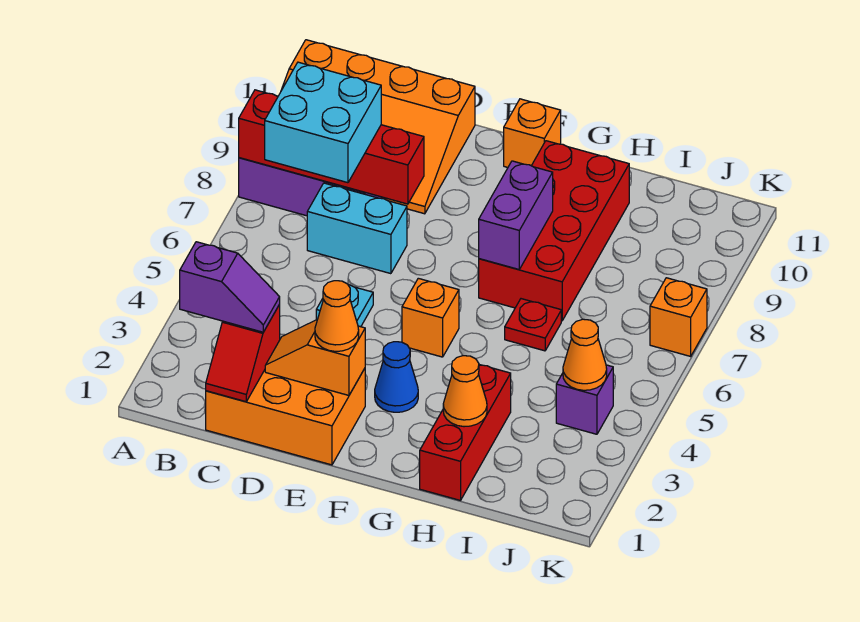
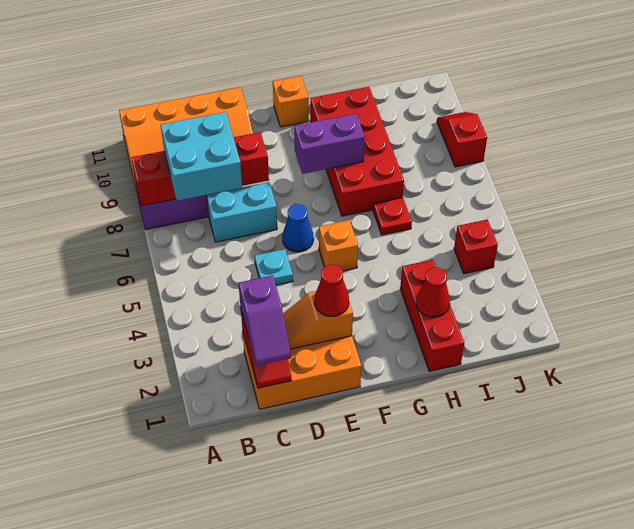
purple 1x2 slope [180,242,280,332] -> purple 1x2 slope turned to [239,275,291,366]
orange 1x1 cone [315,281,359,351] -> red 1x1 cone [315,265,349,317]
blue 1x1 cone [375,342,418,412] -> blue 1x1 cone moved to [282,204,314,252]
purple 1x2 brick [479,161,553,270] -> purple 1x2 brick turned to [294,114,365,174]
orange 1x1 cone [443,356,487,427] -> red 1x1 cone [416,267,450,317]
purple 1x1 brick [556,365,613,434] -> red 1x1 brick [454,220,498,274]
orange 1x1 cone [563,319,607,390] -> none
orange 1x1 brick [650,278,707,356] -> none
none -> red 1x2 slope [437,112,487,167]

